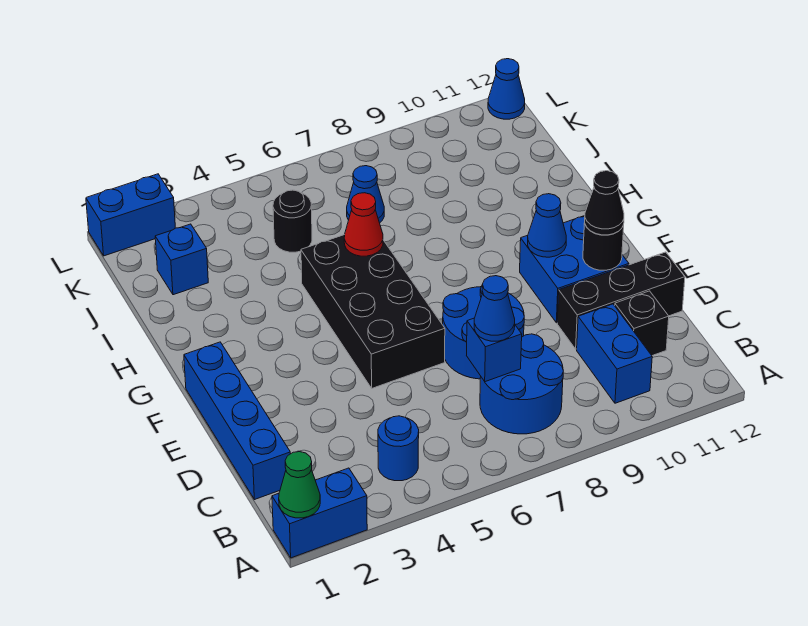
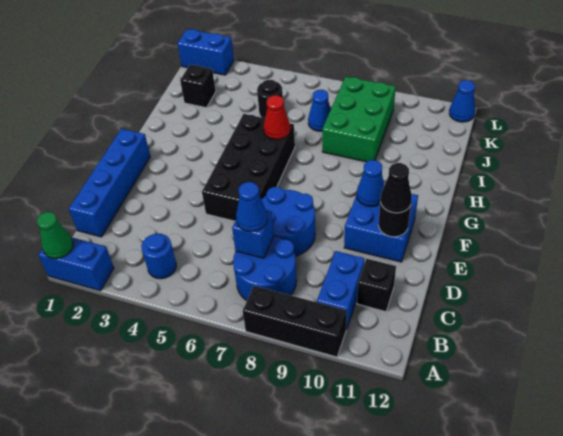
black 1x3 brick [557,252,685,349] -> black 1x3 brick moved to [243,286,347,357]
none -> green 2x3 brick [322,77,396,162]
blue 1x1 brick [155,224,208,295] -> black 1x1 brick [180,65,216,108]

